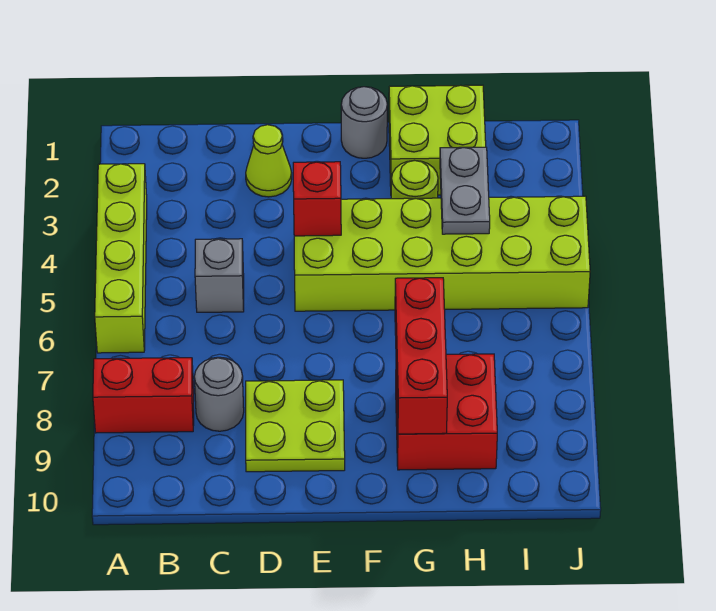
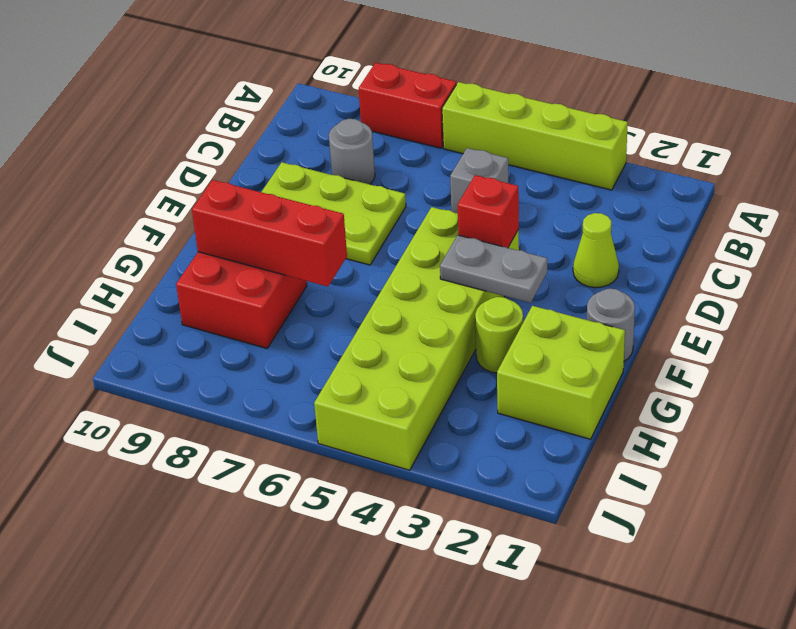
red 1x2 brick [93,358,194,433] -> red 1x2 brick turned to [359,63,456,148]
lime 2x2 plate [246,380,345,472] -> lime 2x3 plate [262,162,406,265]
grey 1x2 plate [440,147,490,234] -> grey 1x2 plate moved to [440,235,547,303]

